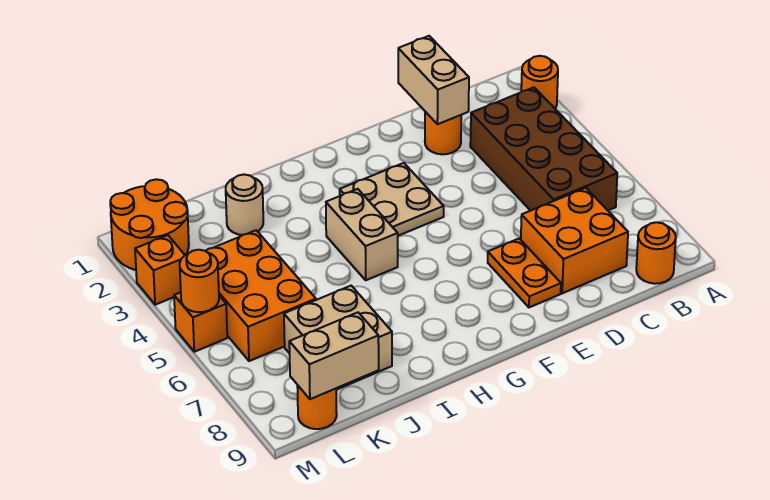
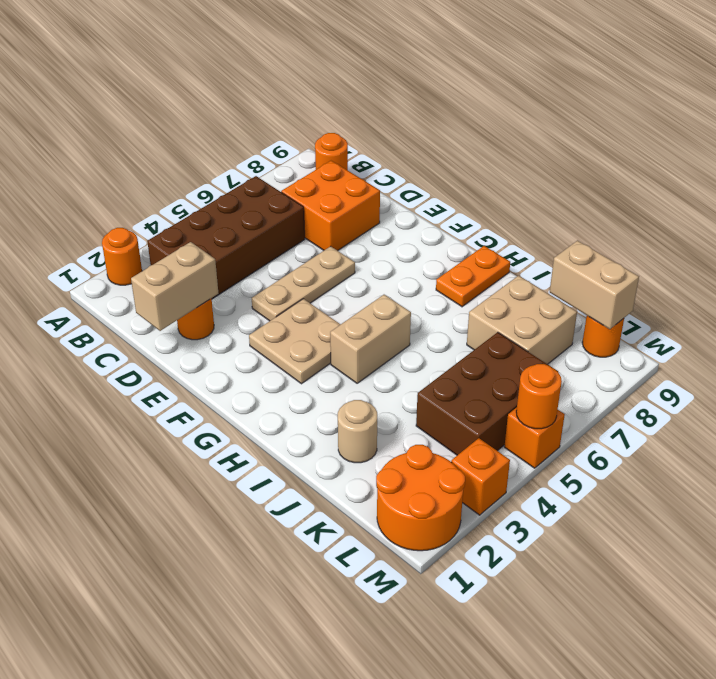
none -> tan 1x3 plate [252,246,355,321]
orange 1x2 plate [488,239,561,307] -> orange 1x2 plate moved to [436,246,510,307]
orange 2x3 brick [206,230,316,361] -> brown 2x3 brick [416,332,558,455]

